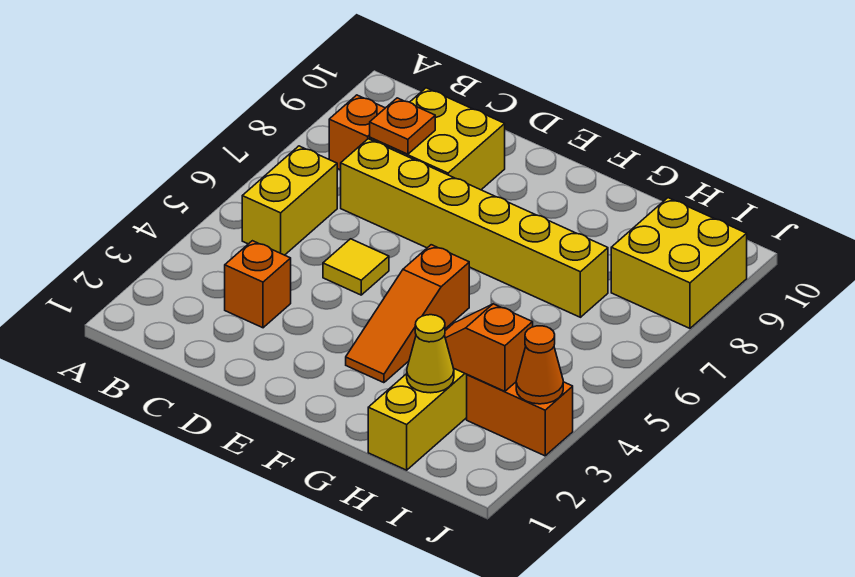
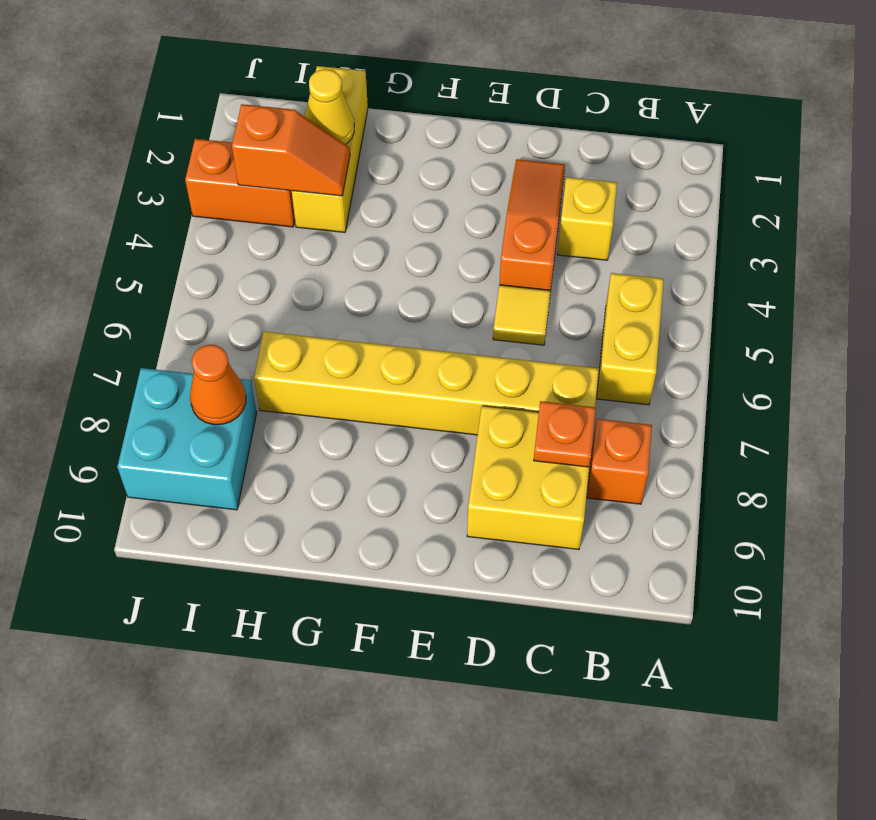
orange 1x1 brick [225,241,291,328] -> yellow 1x1 brick [557,177,617,260]
orange 1x3 slope [346,245,469,383] -> orange 1x3 slope moved to [499,159,565,290]
yellow 2x2 brick [611,198,747,328] -> cyan 2x2 brick [117,368,257,510]
orange 1x1 cone [516,326,563,404] -> orange 1x1 cone moved to [190,345,246,425]

